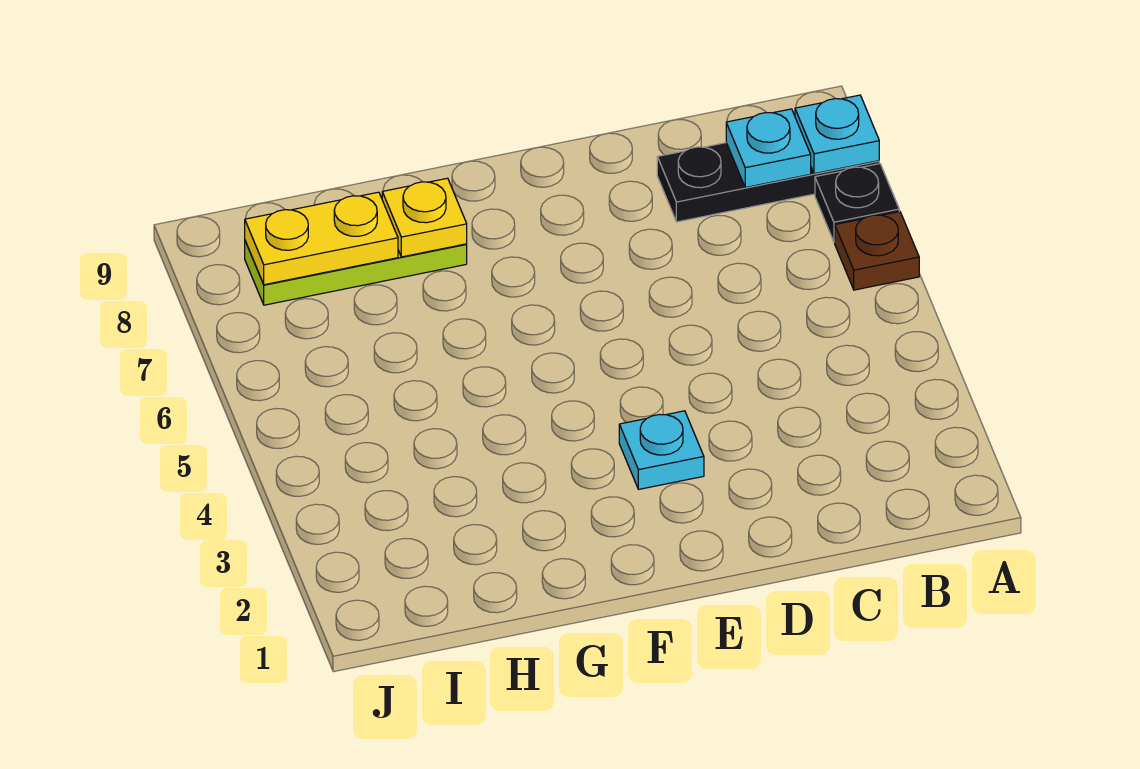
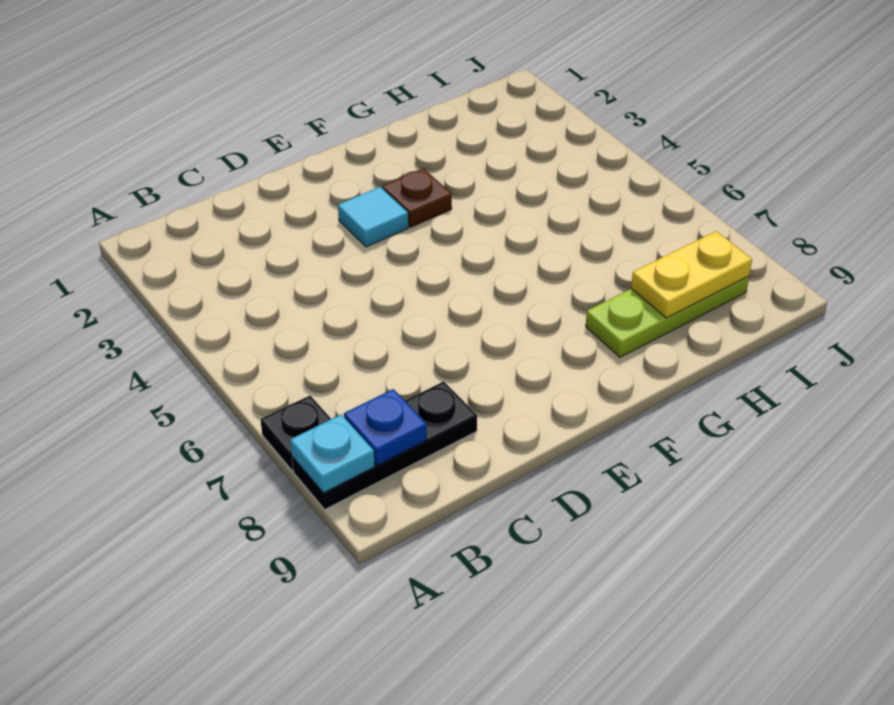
brown 1x1 plate [835,212,919,290] -> brown 1x1 plate moved to [382,168,452,227]
cyan 1x1 plate [726,109,811,188] -> blue 1x1 plate [344,389,427,465]
cyan 1x1 plate [619,411,704,489] -> cyan 1x1 tile [338,187,408,247]
yellow 1x1 plate [382,178,467,257] -> none

